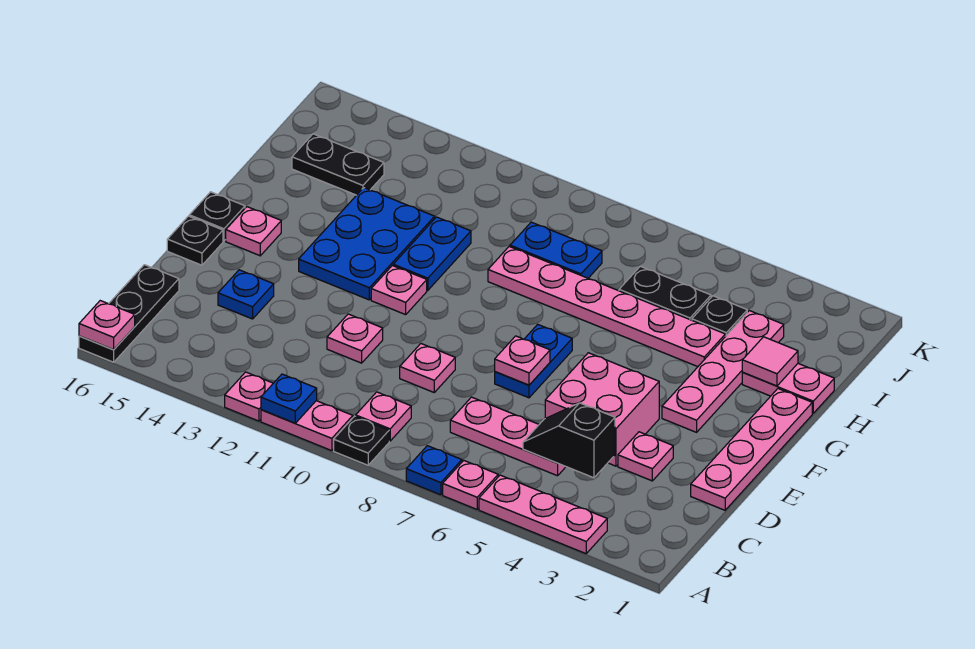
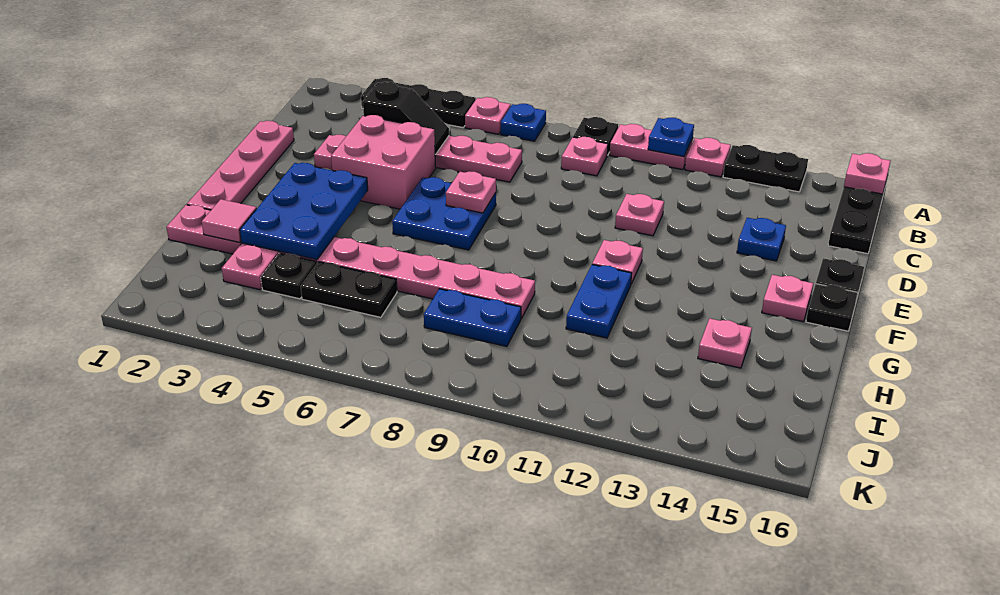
pink 1x3 plate [479,475,607,554] -> black 1x3 plate [361,78,476,128]
pink 1x1 plate [400,344,455,392] -> pink 1x1 plate moved to [698,318,752,368]
blue 1x2 plate [495,324,572,398] -> blue 2x2 plate [392,177,496,250]
blue 2x3 plate [299,188,435,300] -> blue 2x3 plate moved to [240,163,368,260]
black 1x2 plate [292,134,384,195] -> black 1x2 plate moved to [723,145,808,192]

